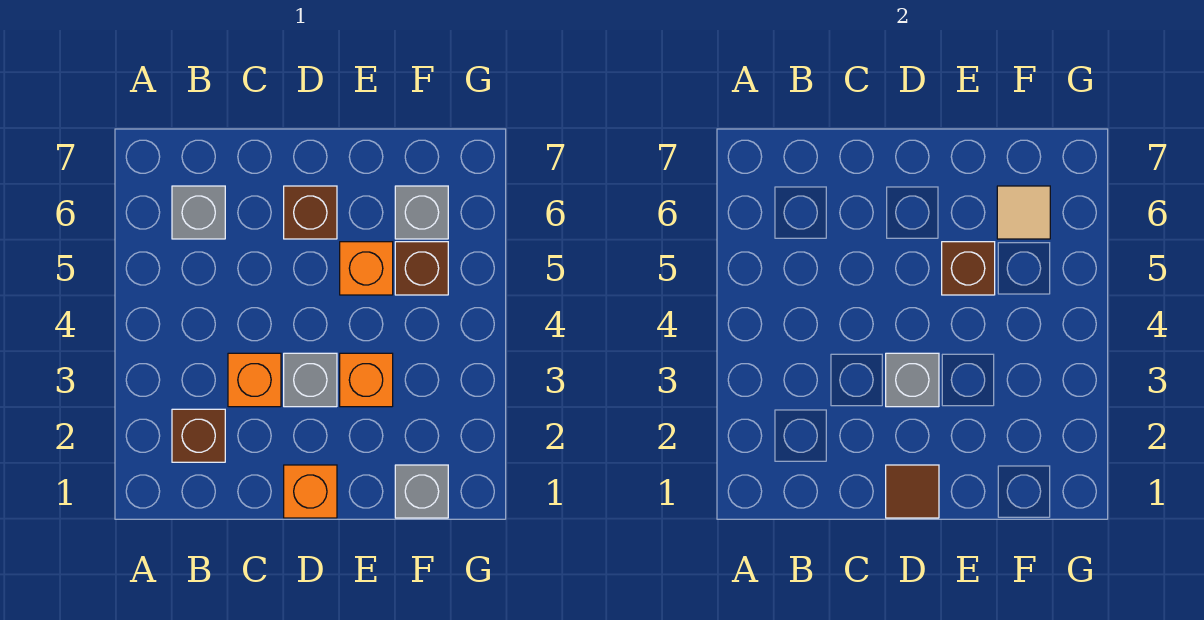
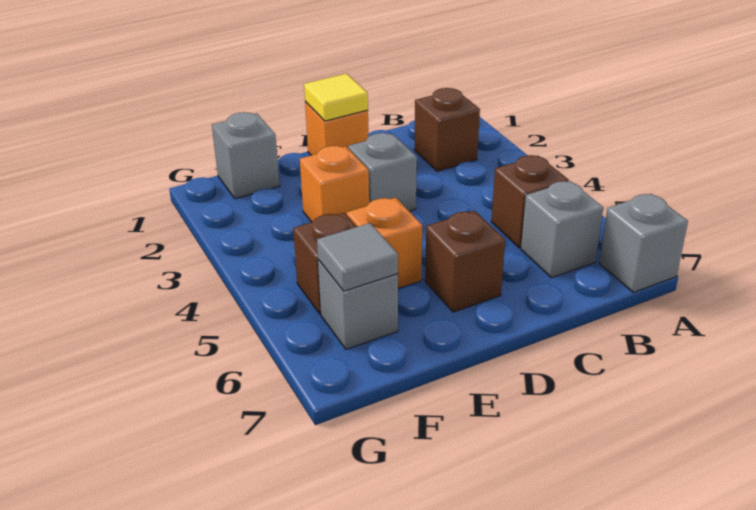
orange 1x1 brick [228,353,281,407] -> none
brown 1x1 tile [886,465,939,518] -> yellow 1x1 tile [304,74,368,121]
grey 1x1 brick [886,353,939,407] -> grey 1x1 brick moved to [599,194,688,292]
brown 1x1 brick [942,242,995,295] -> brown 1x1 brick moved to [491,155,569,248]
tan 1x1 tile [997,186,1050,239] -> grey 1x1 tile [317,223,398,291]

